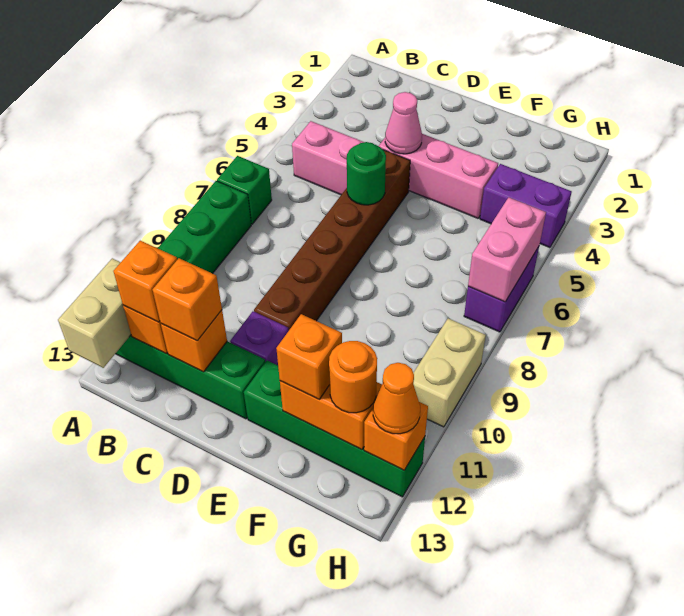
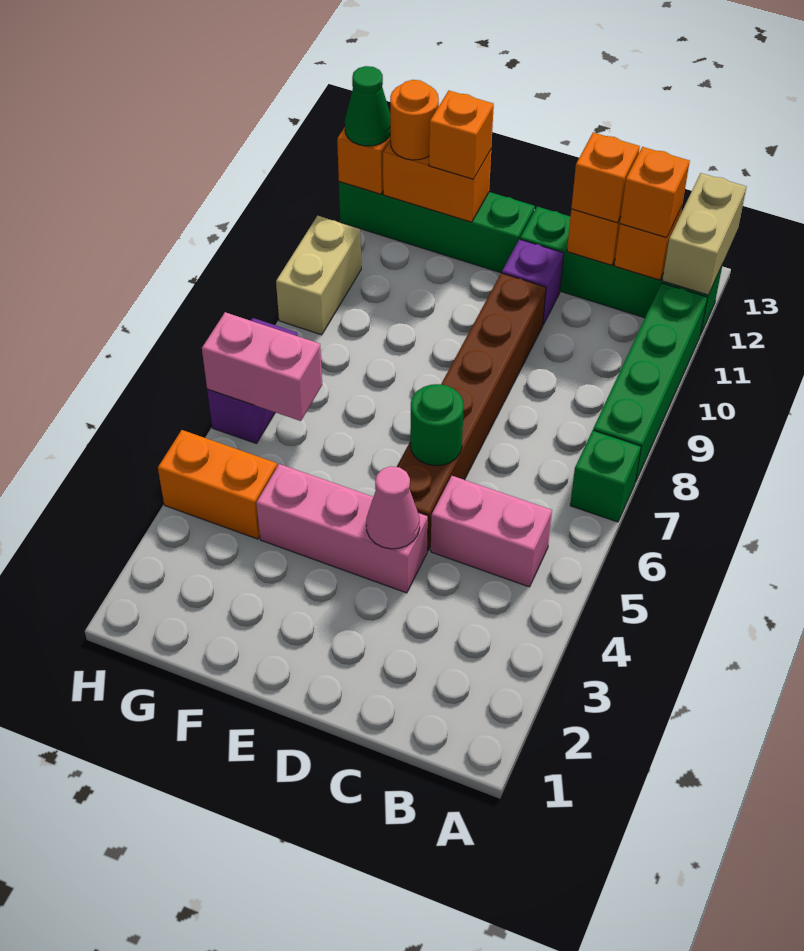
purple 1x2 brick [480,164,572,248] -> orange 1x2 brick [158,430,277,539]
pink 1x2 brick [468,197,546,302] -> pink 1x2 brick turned to [202,312,322,421]
orange 1x1 cone [373,363,420,434] -> green 1x1 cone [345,66,390,146]

